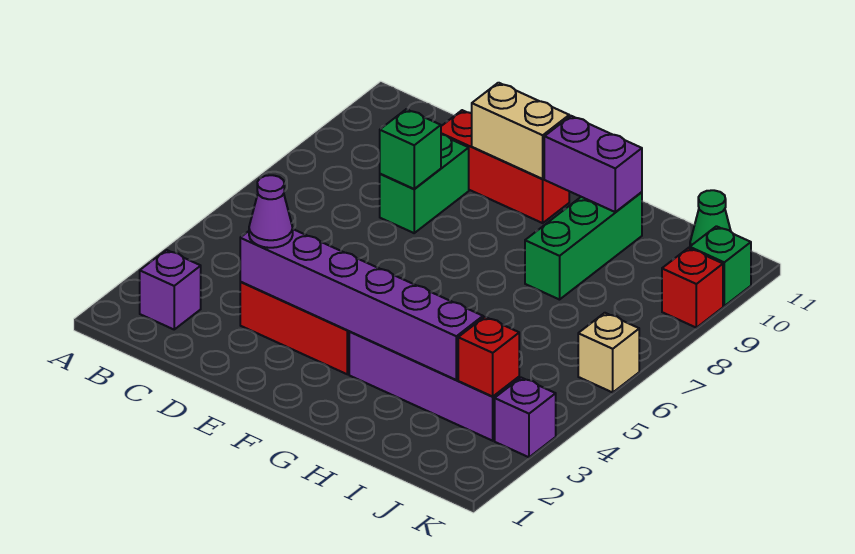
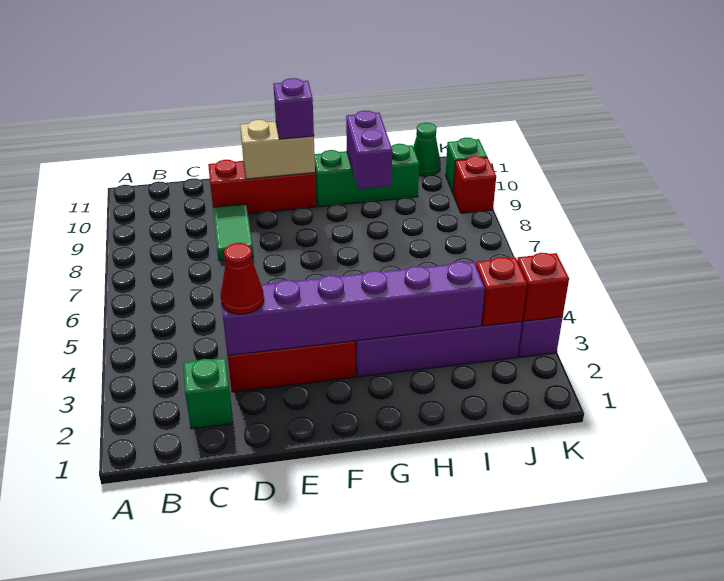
purple 1x1 brick [140,250,201,329] -> purple 1x1 brick moved to [274,78,314,139]
purple 1x1 cone [249,175,293,248] -> red 1x1 cone [221,243,264,314]
green 1x2 brick [380,134,469,233] -> green 1x2 tile [213,204,253,260]
green 1x1 brick [380,109,441,189] -> green 1x1 brick moved to [183,358,233,429]
purple 1x2 brick [544,116,642,212] -> purple 1x2 brick turned to [346,111,392,189]
green 1x3 brick [525,192,642,300] -> green 1x3 brick turned to [315,144,419,207]
none -> red 1x1 brick [517,253,569,321]
tan 1x1 brick [578,313,639,392] -> none

